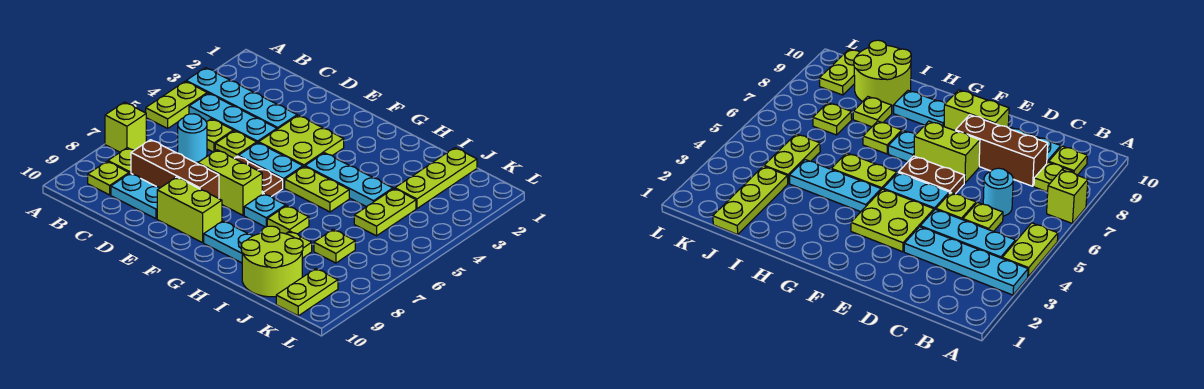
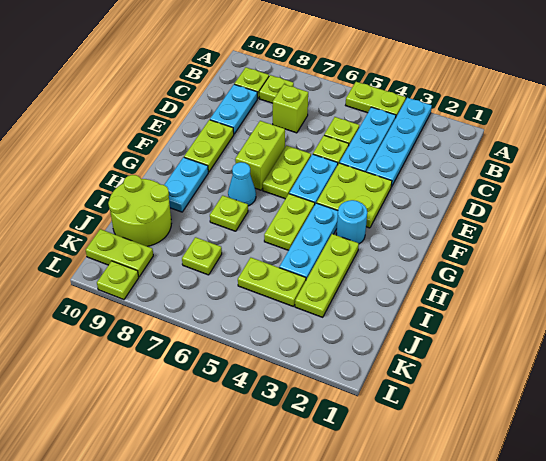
lime 1x1 brick [105,102,146,152] -> lime 1x1 brick moved to [273,84,308,133]
cyan 1x1 round brick [178,114,207,162] -> cyan 1x1 round brick moved to [336,200,367,244]
brown 1x3 brick [131,140,219,199] -> none
brown 1x2 plate [235,156,283,197] -> lime 1x2 plate [262,145,311,199]
lime 1x2 brick [157,177,222,243] -> lime 1x2 plate [184,120,234,172]
cyan 1x1 plate [244,194,286,227] -> cyan 1x1 cone [228,162,256,206]
lime 1x1 plate [286,231,312,258] -> lime 1x1 plate moved to [97,261,139,300]
lime 1x3 plate [395,148,477,208] -> lime 1x3 plate turned to [295,234,359,317]

